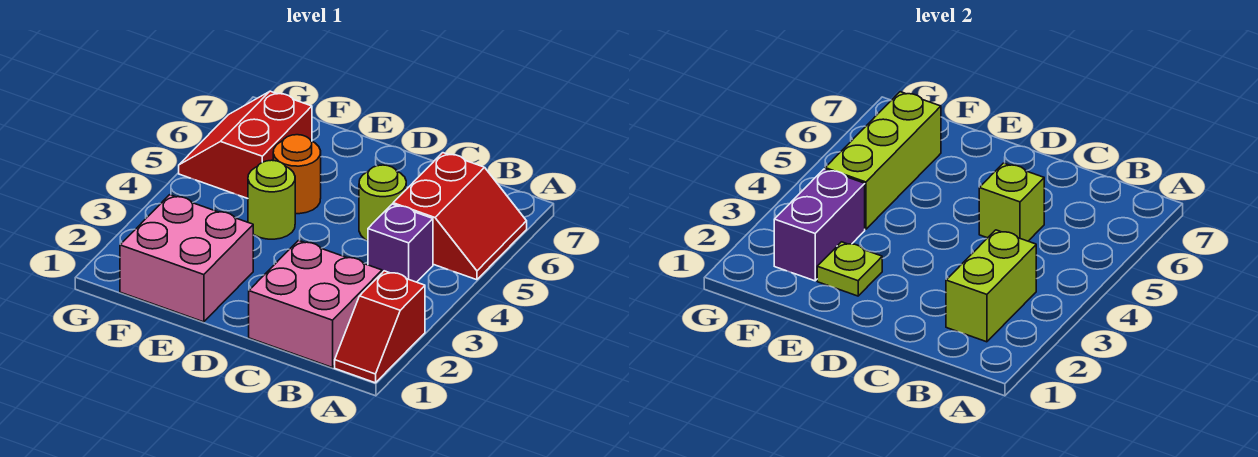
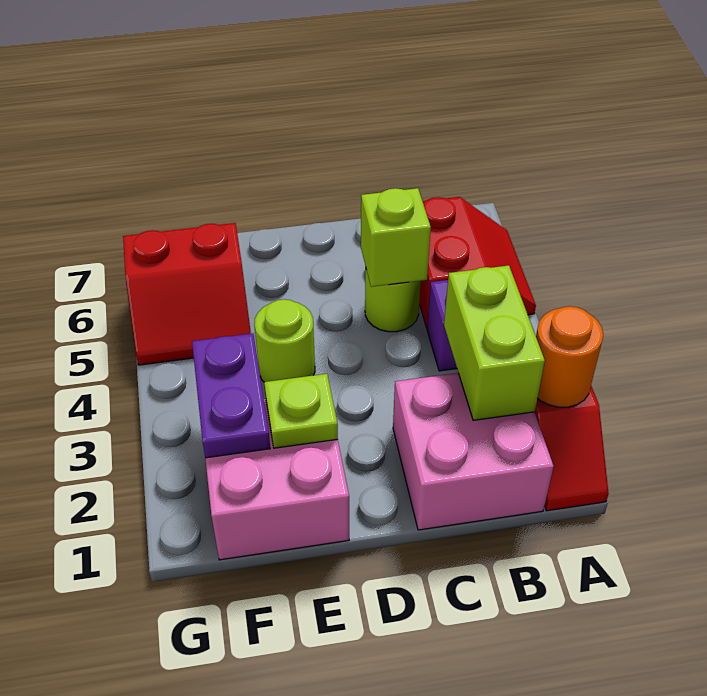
orange 1x1 round brick [273,135,321,214] -> orange 1x1 round brick moved to [536,306,603,407]
purple 1x2 brick [774,169,865,281] -> purple 1x2 plate [192,333,270,458]
lime 1x3 brick [825,92,941,229] -> none
red 2x2 slope [179,91,312,198] -> red 2x2 slope turned to [123,223,251,365]

